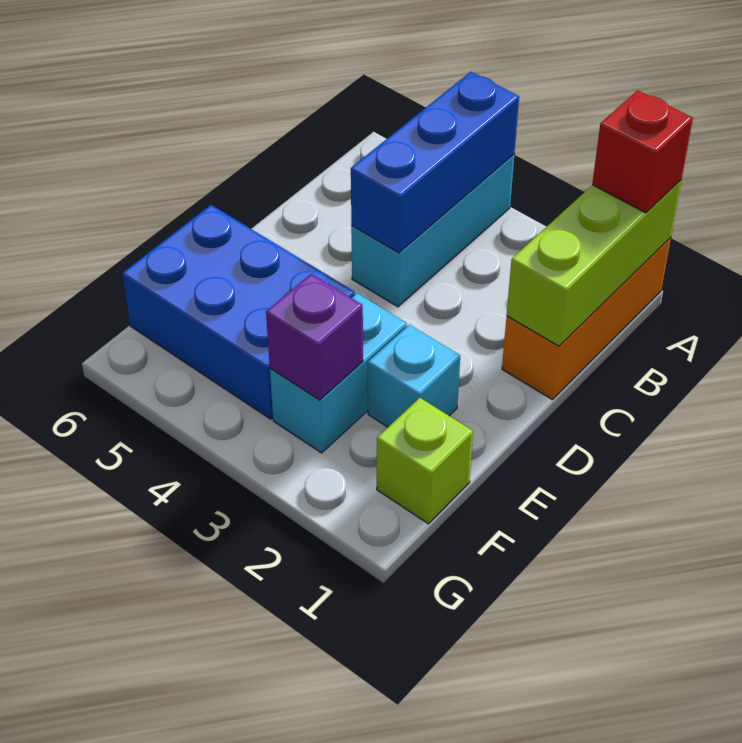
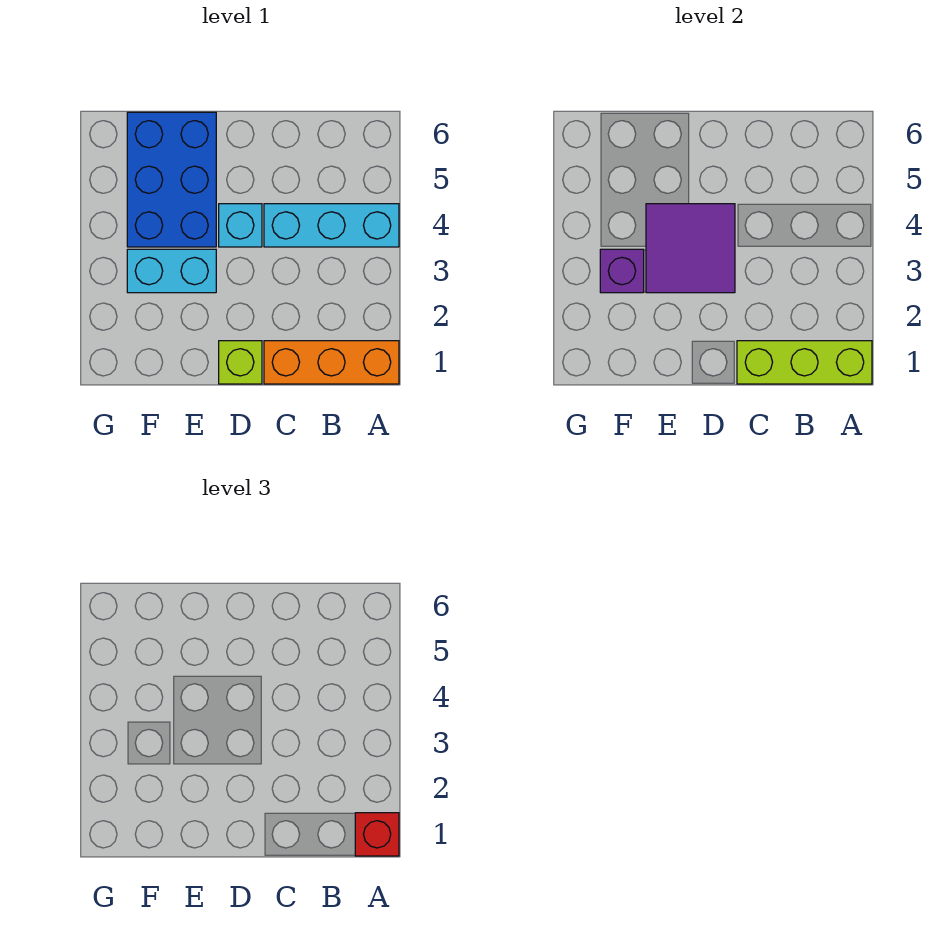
blue 1x3 brick [351,72,519,253] -> none
none -> purple 2x2 tile [646,204,735,293]
cyan 1x1 brick [368,325,460,427] -> cyan 1x1 brick moved to [219,204,262,247]
lime 1x1 brick [377,398,473,524] -> lime 1x1 brick moved to [219,341,262,384]

